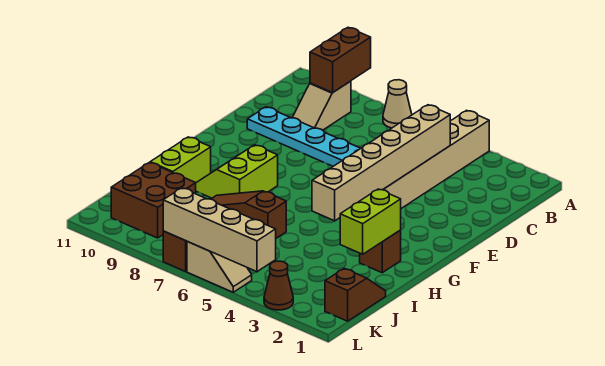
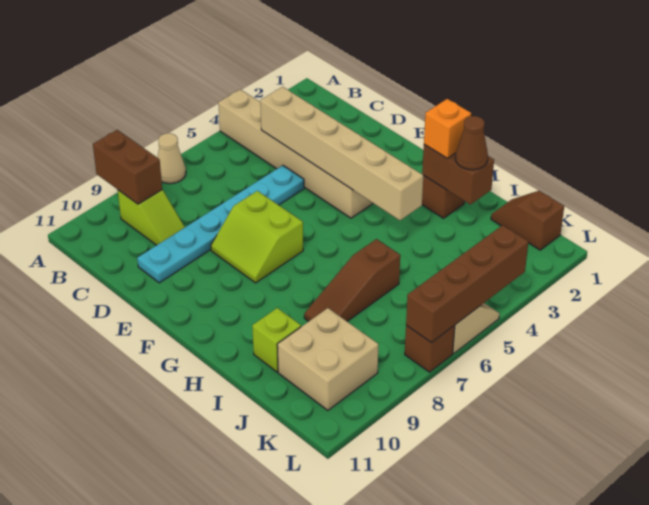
tan 1x2 slope [292,81,351,130] -> lime 1x2 slope [118,190,185,245]
lime 2x2 slope [196,145,278,198] -> lime 2x2 slope moved to [211,191,303,283]
lime 1x2 brick [340,189,401,254] -> brown 1x2 brick [422,145,494,204]
none -> orange 1x1 brick [424,99,471,158]
lime 1x2 brick [150,137,211,183] -> lime 1x1 brick [252,308,301,372]
brown 2x2 brick [111,162,196,238] -> tan 2x2 brick [277,308,378,411]
brown 1x1 cone [264,261,293,310] -> brown 1x1 cone moved to [455,116,488,170]
tan 1x4 brick [163,188,276,272] -> brown 1x4 brick [406,225,528,343]

